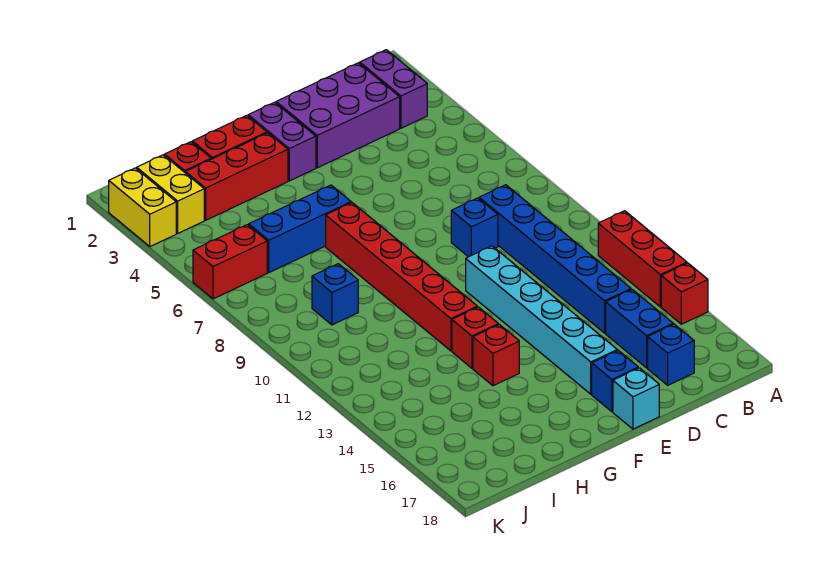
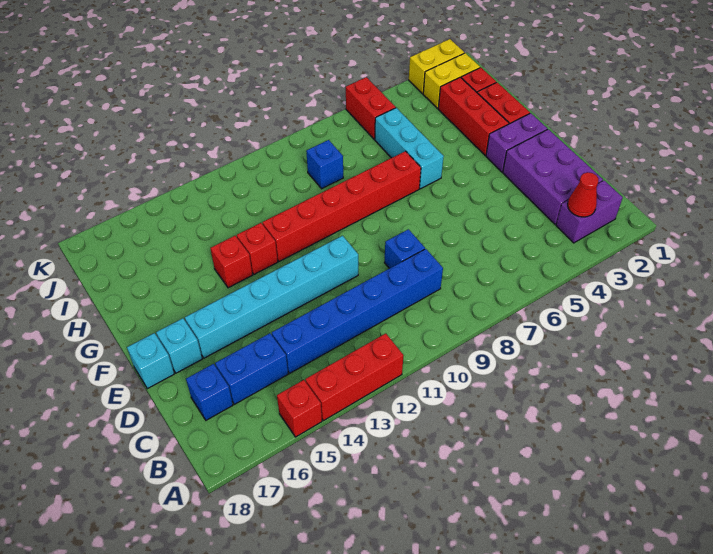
none -> red 1x1 cone [568,172,598,217]
blue 1x1 brick [592,350,638,412] -> cyan 1x1 brick [156,318,202,373]
blue 1x3 brick [249,185,351,272] -> cyan 1x3 brick [375,108,444,189]

